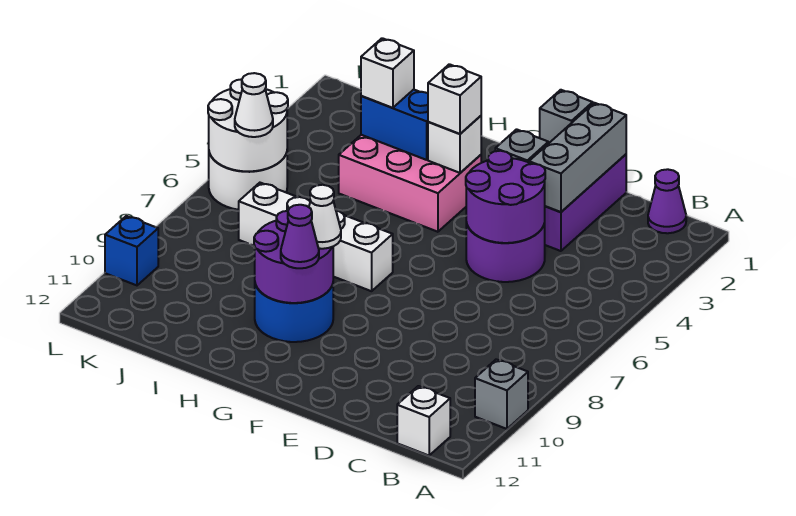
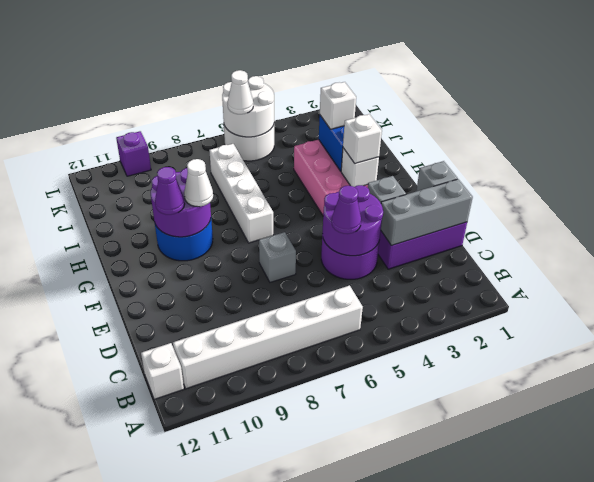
grey 1x1 brick [475,359,528,429] -> grey 1x1 brick moved to [259,232,296,282]
purple 1x1 cone [648,169,686,233] -> purple 1x1 cone moved to [332,186,361,234]
none -> white 1x6 brick [173,286,363,389]
blue 1x1 brick [105,216,158,285] -> purple 1x1 brick [116,131,151,176]

